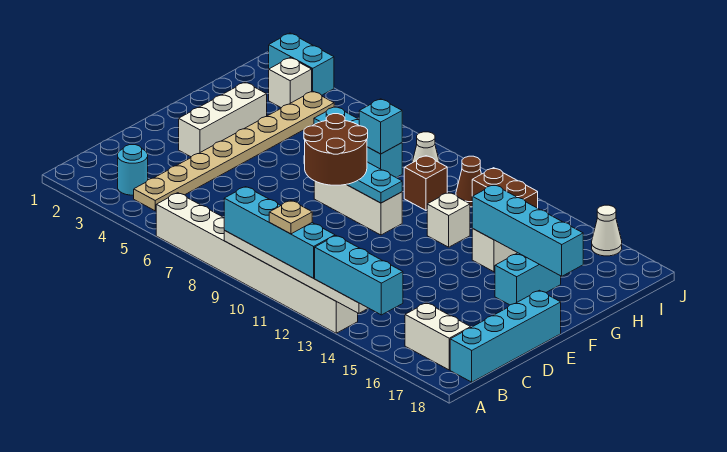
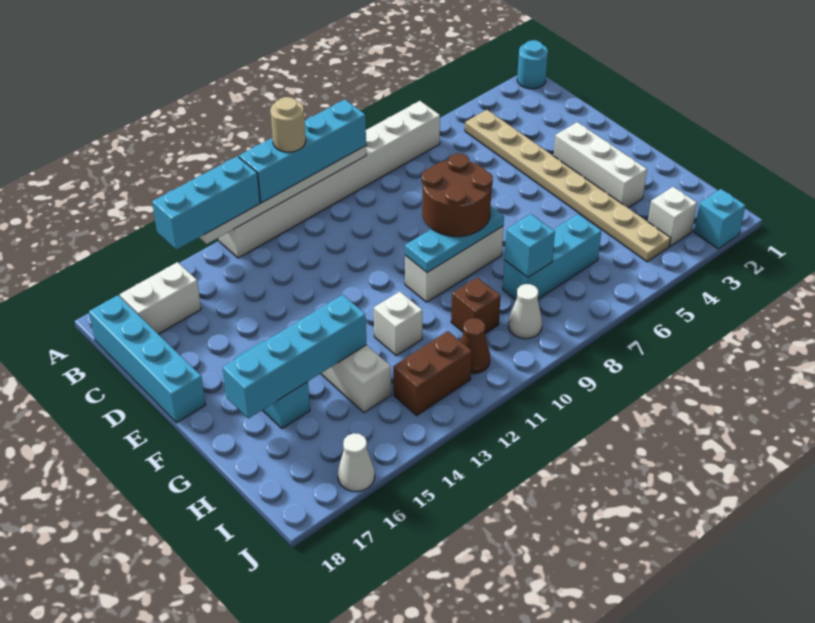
tan 1x1 plate [269,200,312,234] -> tan 1x1 round brick [270,97,306,152]
cyan 1x1 round brick [118,145,148,195] -> cyan 1x1 round brick moved to [517,40,548,89]
cyan 1x2 brick [269,33,334,95] -> cyan 1x1 brick [694,189,746,249]

